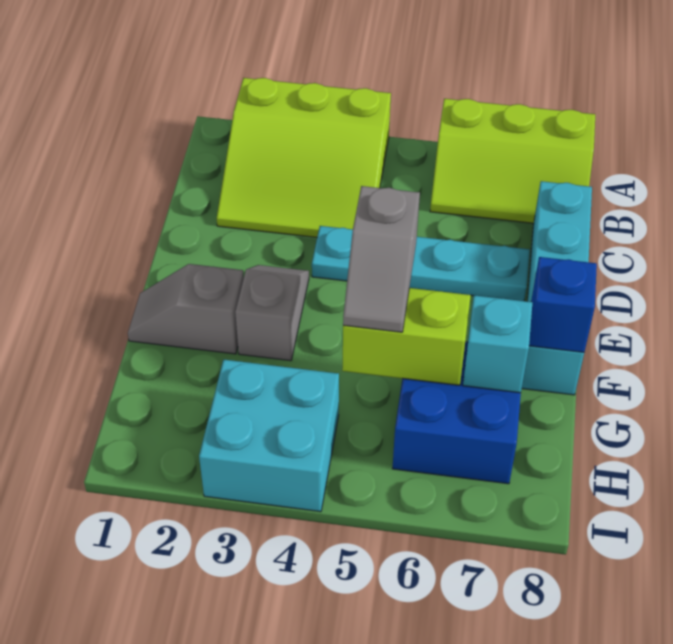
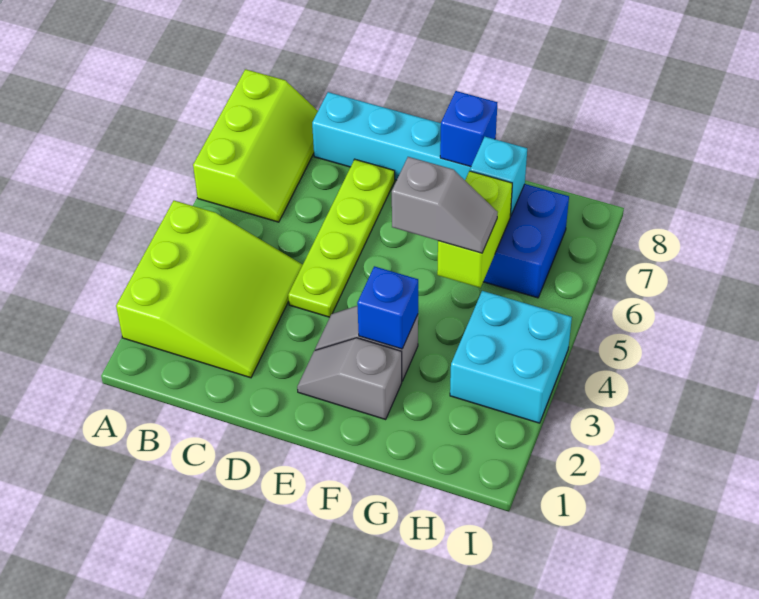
cyan 1x4 plate [312,226,530,301] -> lime 1x4 plate [288,159,395,317]
grey 1x2 slope [128,264,244,354] -> grey 1x2 slope turned to [297,338,402,419]
none -> blue 1x1 brick [357,266,418,349]

